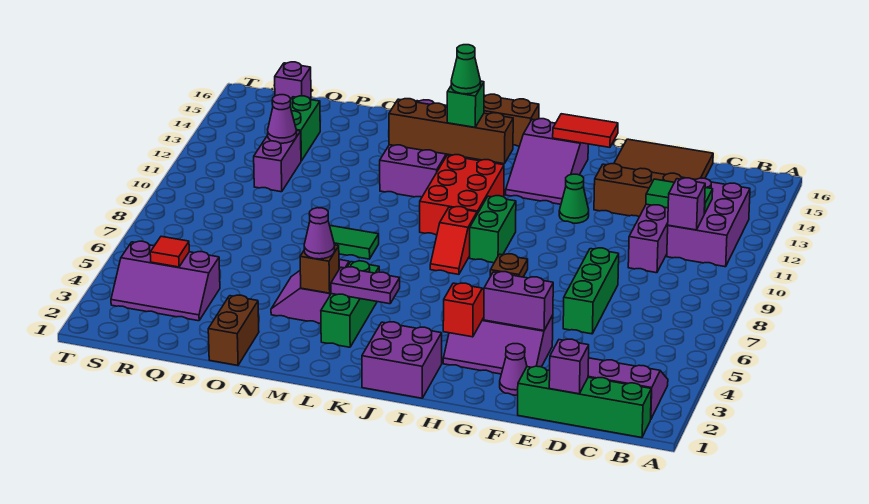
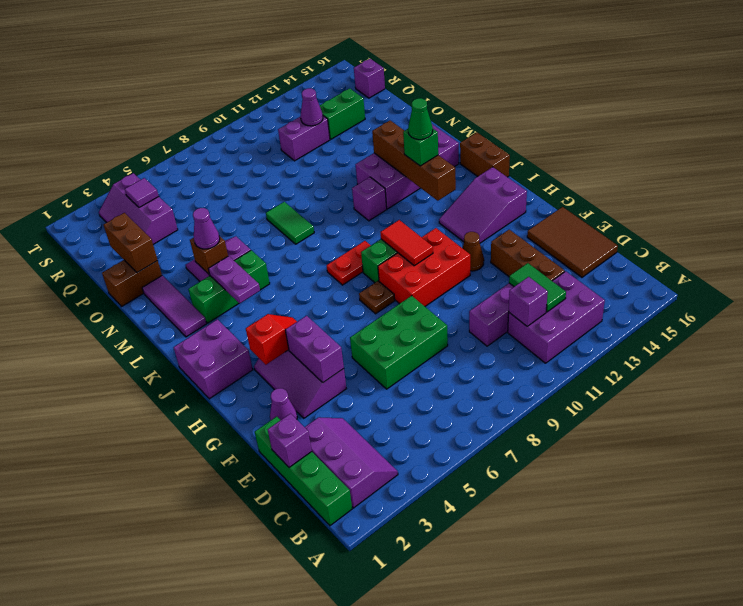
green 1x3 brick [563,248,619,334] -> green 2x3 brick [350,296,448,389]
green 1x1 cone [559,174,589,223] -> brown 1x1 cone [463,232,484,271]
red 1x2 tile [553,114,618,147] -> red 1x2 tile moved to [380,220,433,266]
red 1x2 slope [430,207,477,274] -> red 1x2 plate [327,241,371,285]
red 2x3 brick [420,155,504,235] -> red 2x3 brick moved to [378,228,470,306]
none -> purple 1x3 tile [142,275,207,337]
none -> purple 1x1 brick [352,177,387,221]
none -> brown 1x2 brick [104,213,158,273]
red 1x1 tile [150,236,189,267] -> purple 1x1 tile [125,178,159,208]

